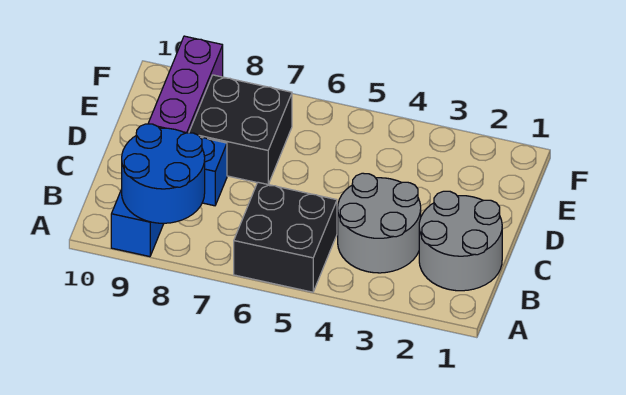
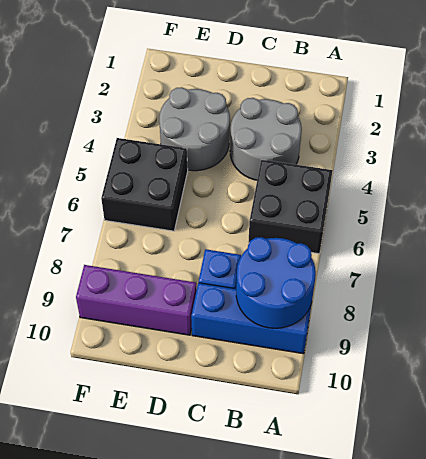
grey 2x2 round brick [419,191,502,291] -> grey 2x2 round brick moved to [159,87,230,171]
black 2x2 brick [189,75,292,184] -> black 2x2 brick moved to [101,138,188,231]

